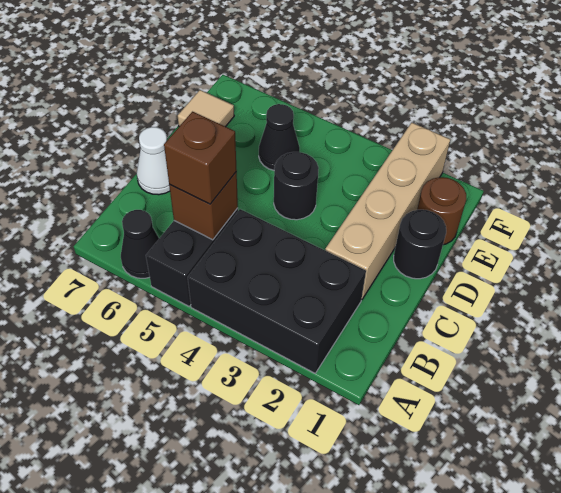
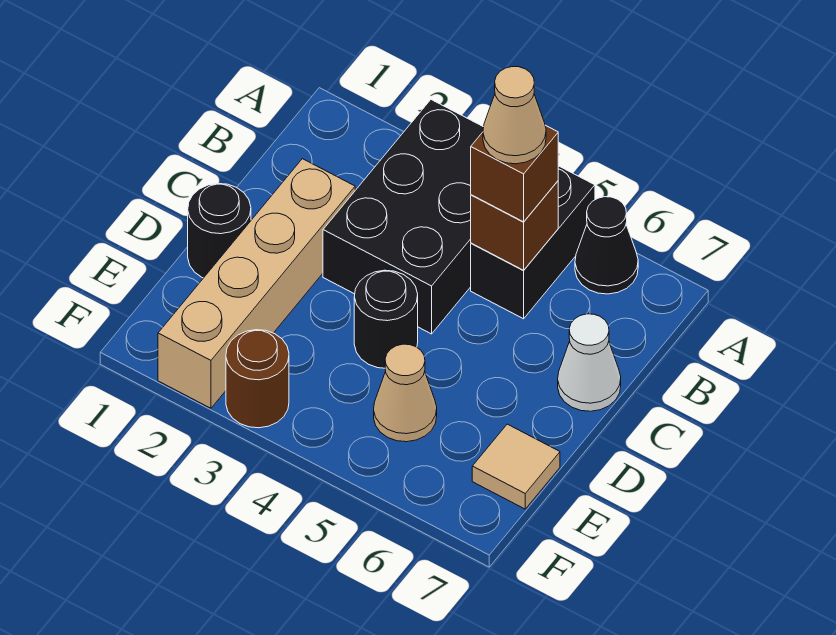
black 2x3 brick [188,209,366,373] -> black 2x3 brick turned to [323,100,484,334]
none -> tan 1x1 cone [483,67,546,164]
brown 1x1 round brick [417,177,466,245] -> brown 1x1 round brick moved to [226,330,289,428]
black 1x1 cone [259,104,300,170] -> tan 1x1 cone [374,344,437,442]

